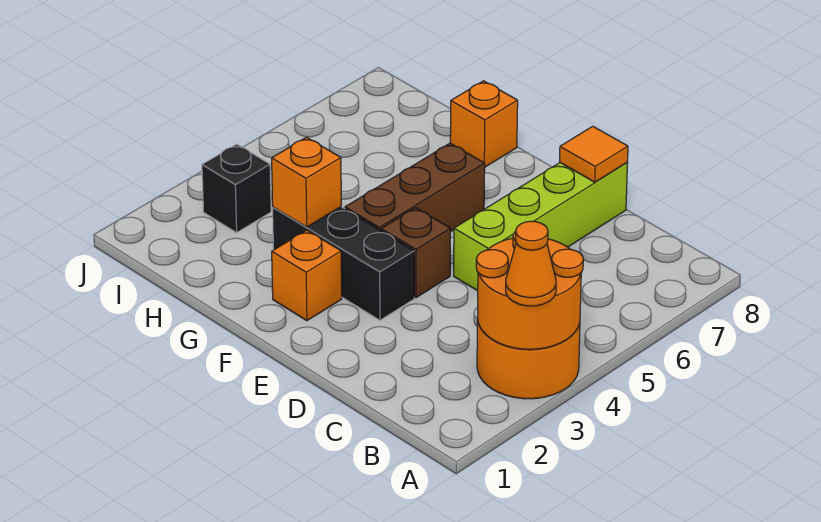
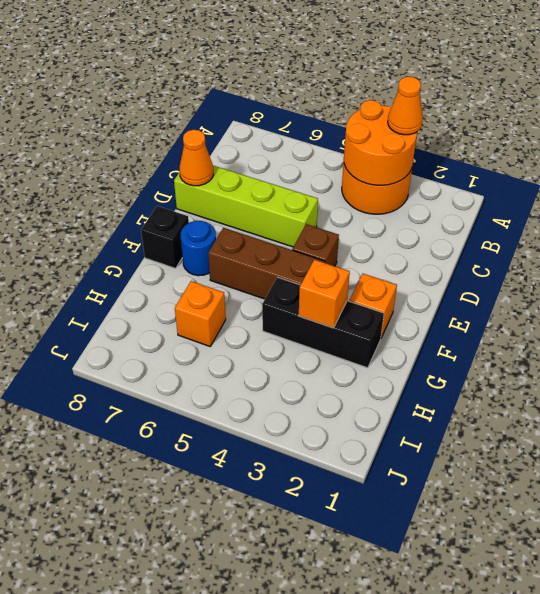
orange 1x1 tile [560,126,628,182] -> orange 1x1 cone [179,130,214,186]
black 1x3 brick [273,207,414,320] -> black 1x3 brick turned to [262,277,384,368]
none -> blue 1x1 round brick [181,221,216,276]
orange 1x1 brick [450,81,518,167] -> orange 1x1 brick moved to [175,281,226,346]
black 1x1 brick [202,144,271,232] -> black 1x1 brick moved to [141,206,189,268]

